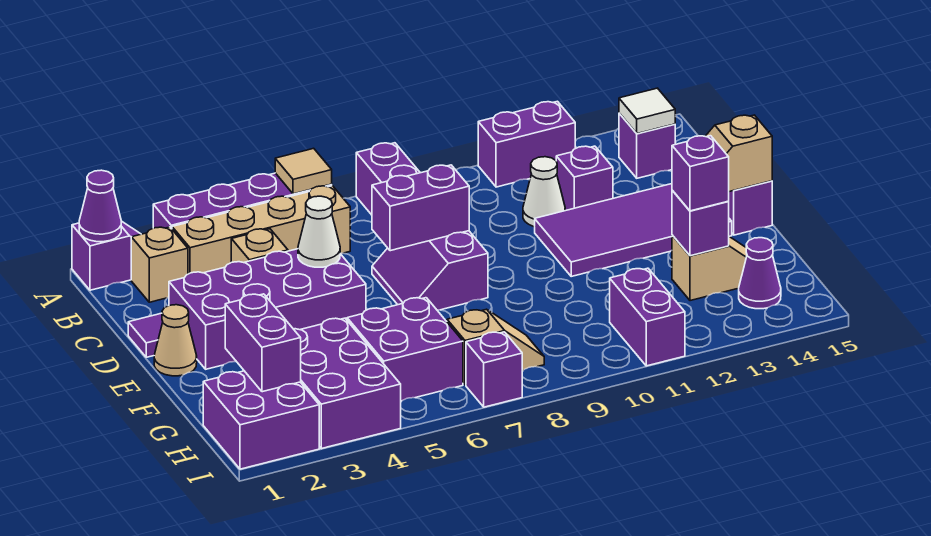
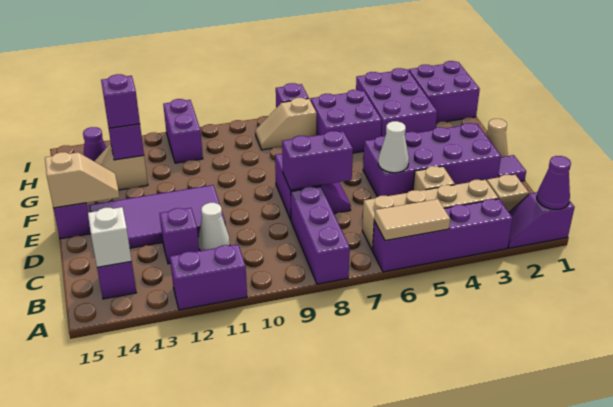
tan 1x1 tile [275,148,332,194] -> tan 1x2 tile [374,199,450,241]
white 1x1 tile [619,88,675,134] -> white 1x1 brick [88,207,132,267]
purple 1x2 brick [225,294,301,392] -> none

